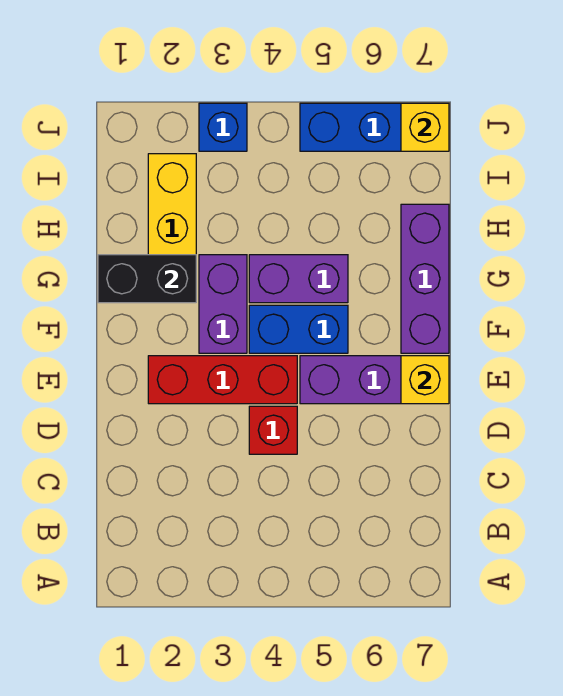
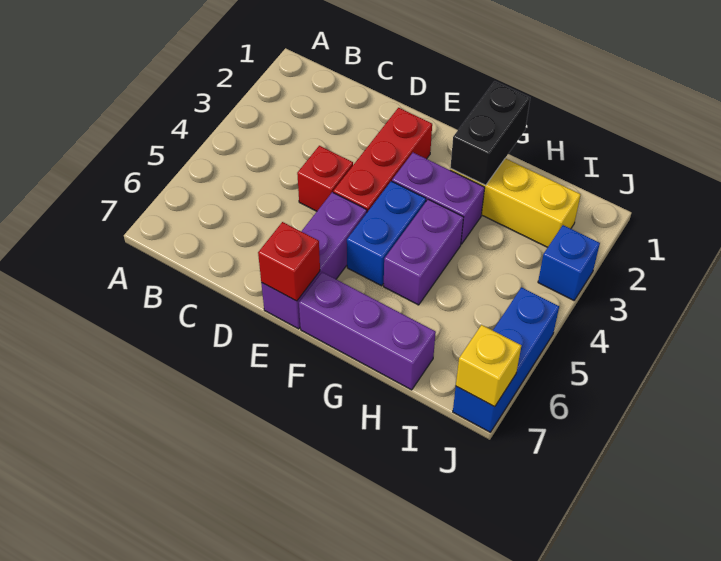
yellow 1x1 brick [401,356,449,404] -> red 1x1 brick [258,222,320,301]

